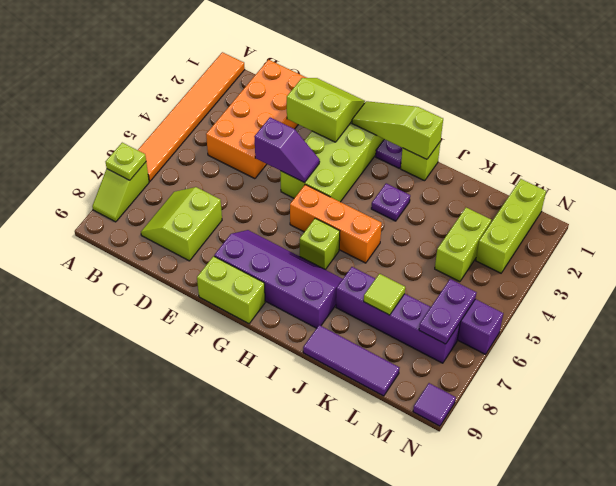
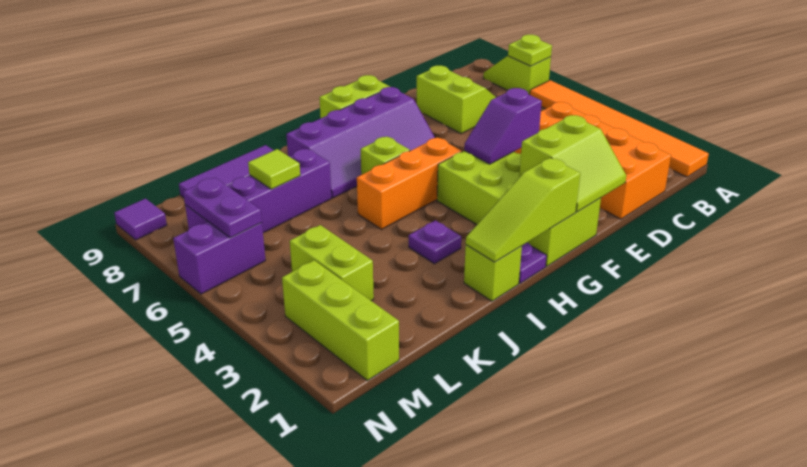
lime 1x3 slope [352,101,443,159] -> lime 1x3 slope turned to [466,158,580,262]

